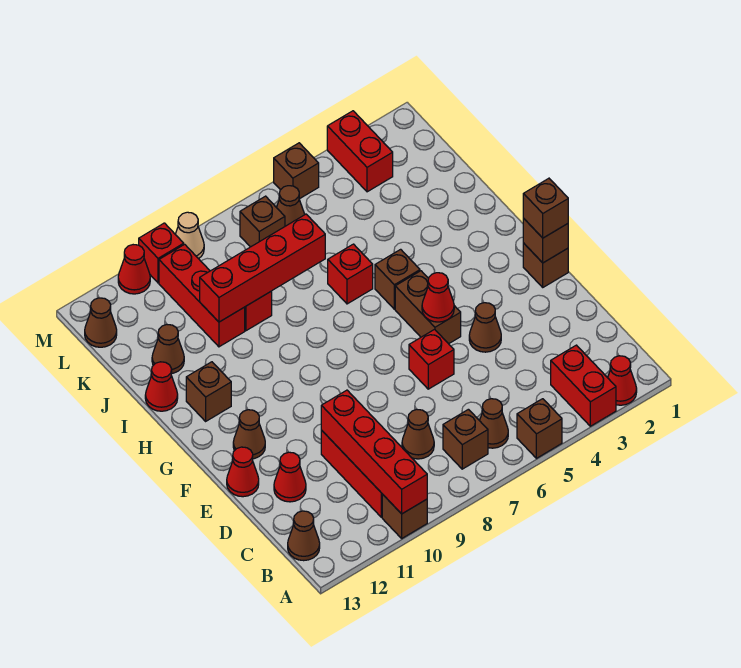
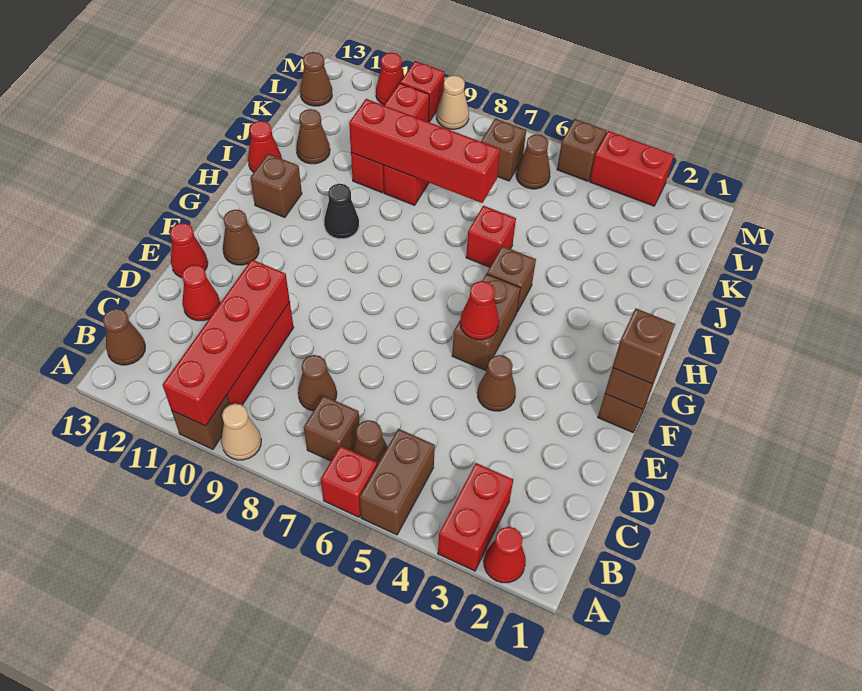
brown 1x1 brick [517,399,562,458] -> brown 1x2 brick [359,429,435,535]
none -> tan 1x1 cone [221,404,261,460]
red 1x1 brick [409,329,454,389] -> red 1x1 brick moved to [321,446,377,517]
none -> black 1x1 cone [324,184,359,239]
red 1x2 brick [327,111,393,192] -> red 1x2 brick turned to [590,131,674,206]

